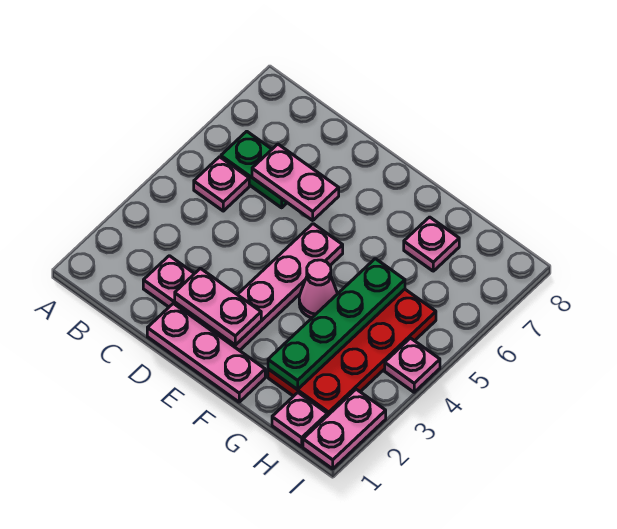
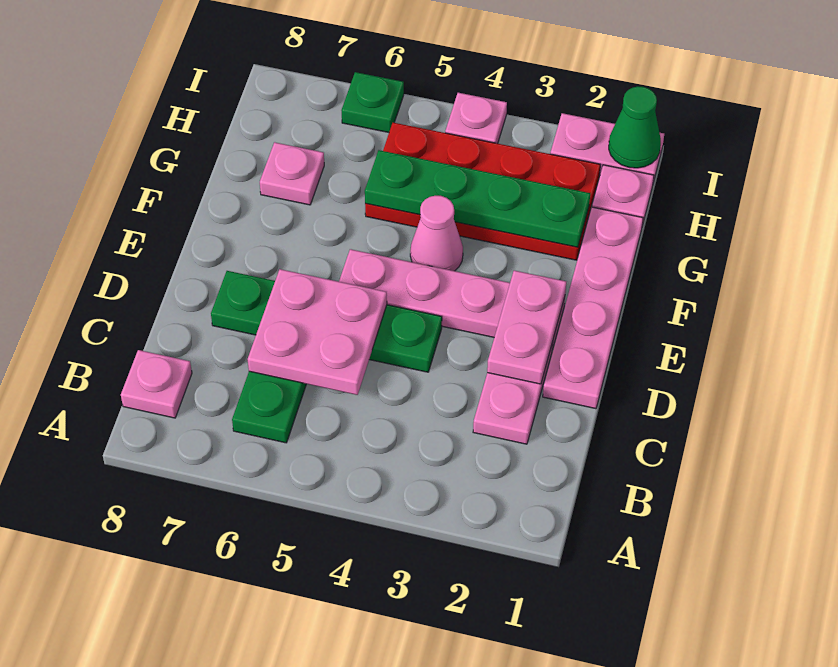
pink 1x1 plate [194,157,249,211] -> pink 1x1 plate moved to [121,350,192,418]
pink 1x2 plate [252,144,339,220] -> pink 2x2 plate [248,269,387,395]
pink 1x3 plate [147,303,265,402] -> pink 1x4 plate [543,207,643,409]
none -> green 1x4 plate [211,271,442,372]
none -> green 1x1 cone [609,86,661,168]
none -> green 1x1 plate [341,72,404,132]

